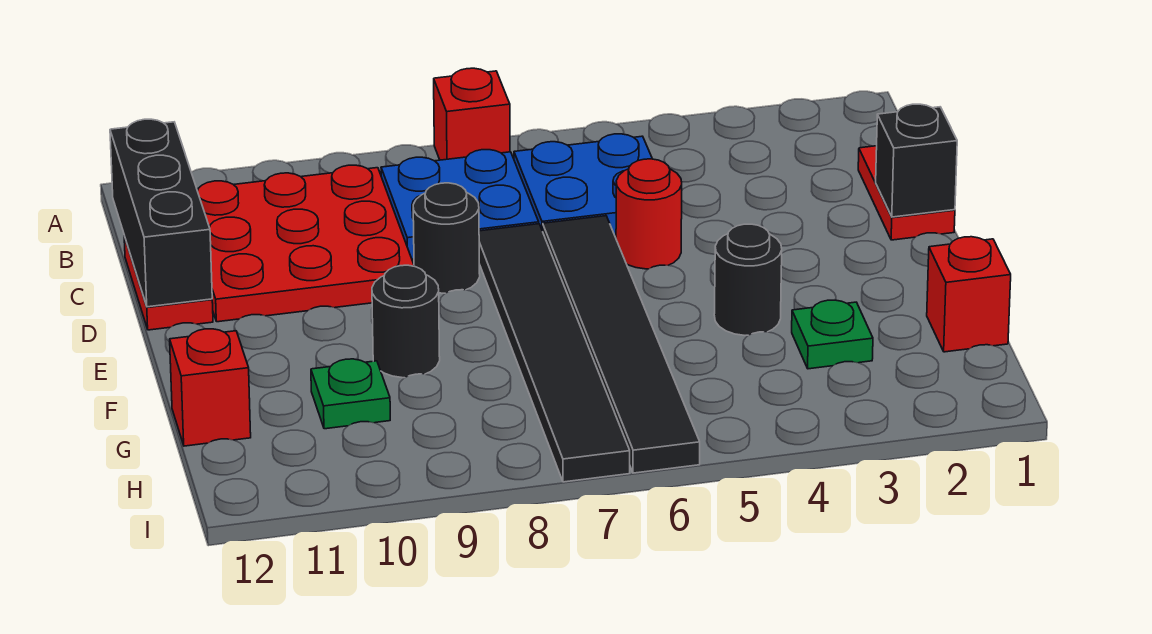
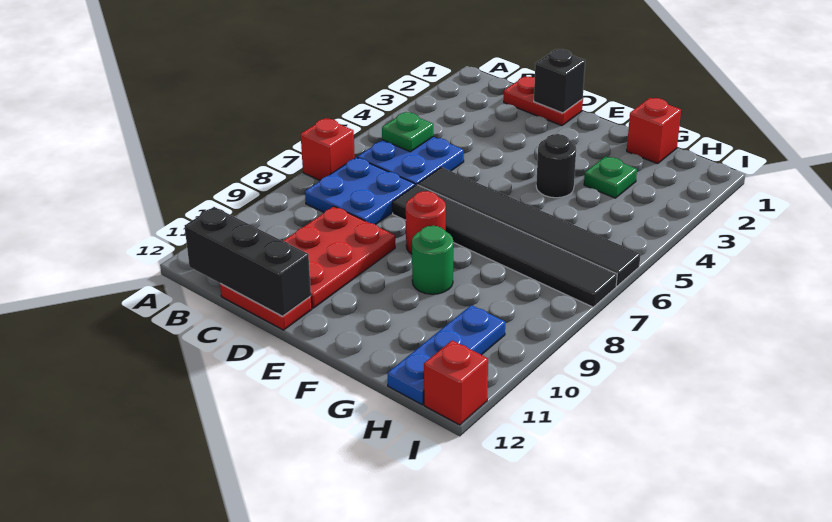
red 3x3 plate [197,165,414,322] -> red 2x3 plate [283,206,395,308]
red 1x1 round brick [616,159,682,269] -> red 1x1 round brick moved to [406,191,446,254]
black 1x1 round brick [413,183,480,293] -> none
black 1x1 round brick [372,265,440,378] -> green 1x1 round brick [412,226,453,294]
green 1x1 plate [311,359,390,429] -> green 1x1 plate moved to [382,112,433,152]
red 1x1 brick [170,329,251,446] -> red 1x1 brick moved to [424,340,488,425]
none -> blue 1x3 plate [387,305,505,405]

